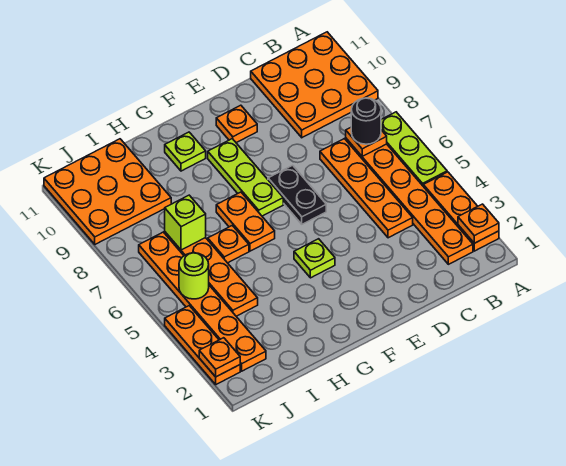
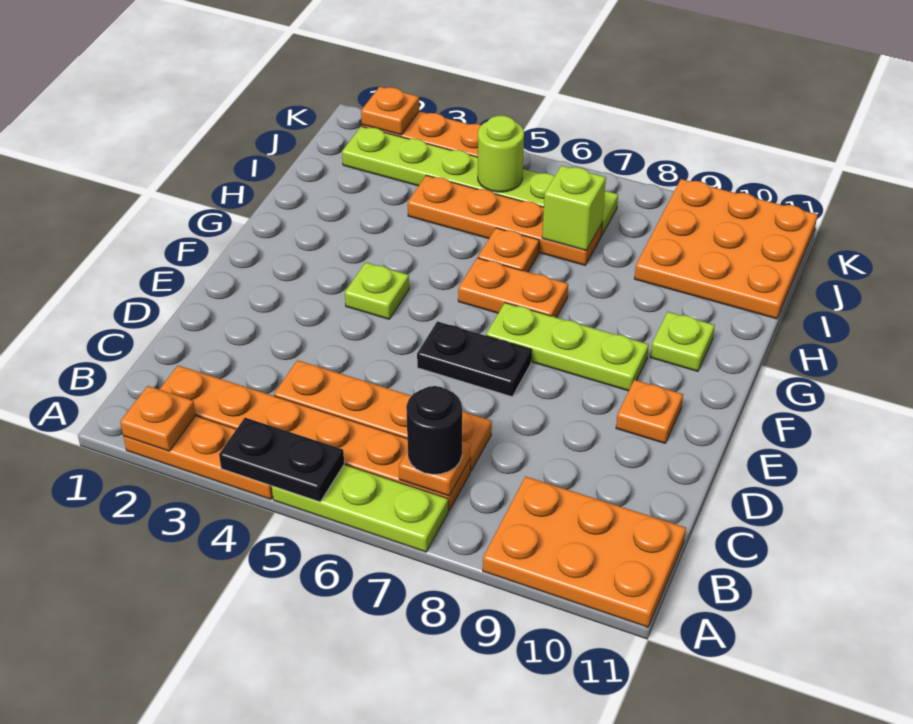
none -> black 1x2 plate [219,418,344,502]
orange 3x3 plate [251,32,378,137] -> orange 2x3 plate [483,476,686,627]
orange 1x6 plate [139,232,266,371] -> lime 1x6 plate [342,126,618,236]

